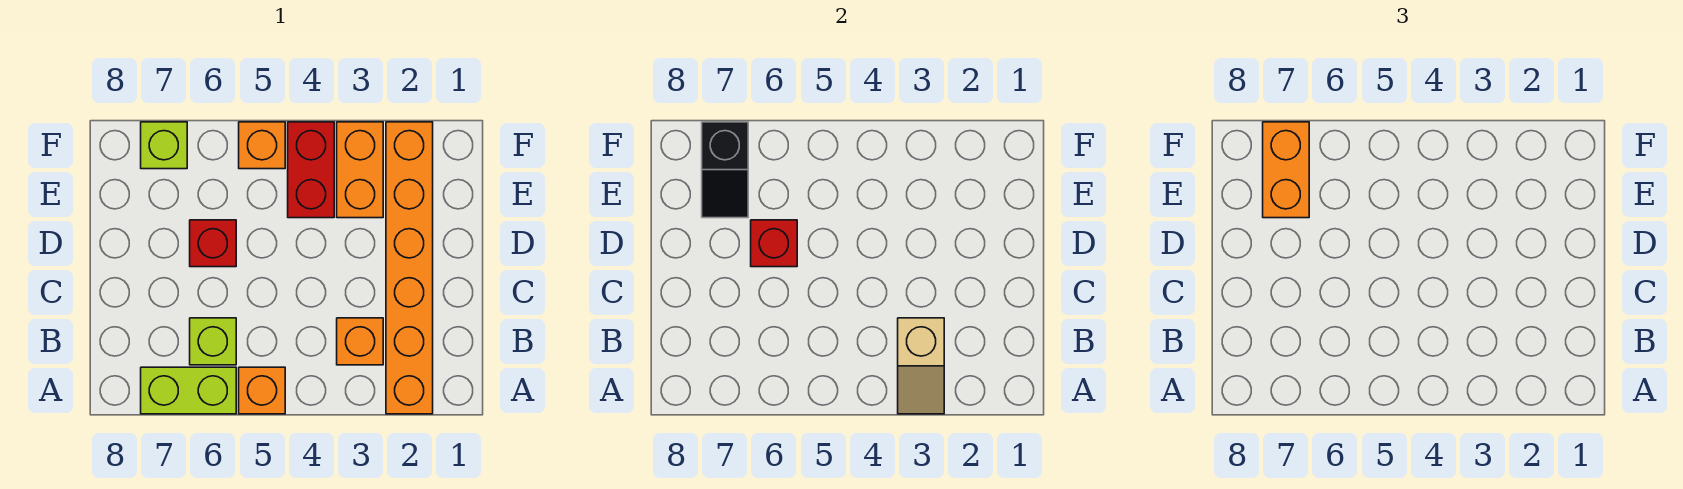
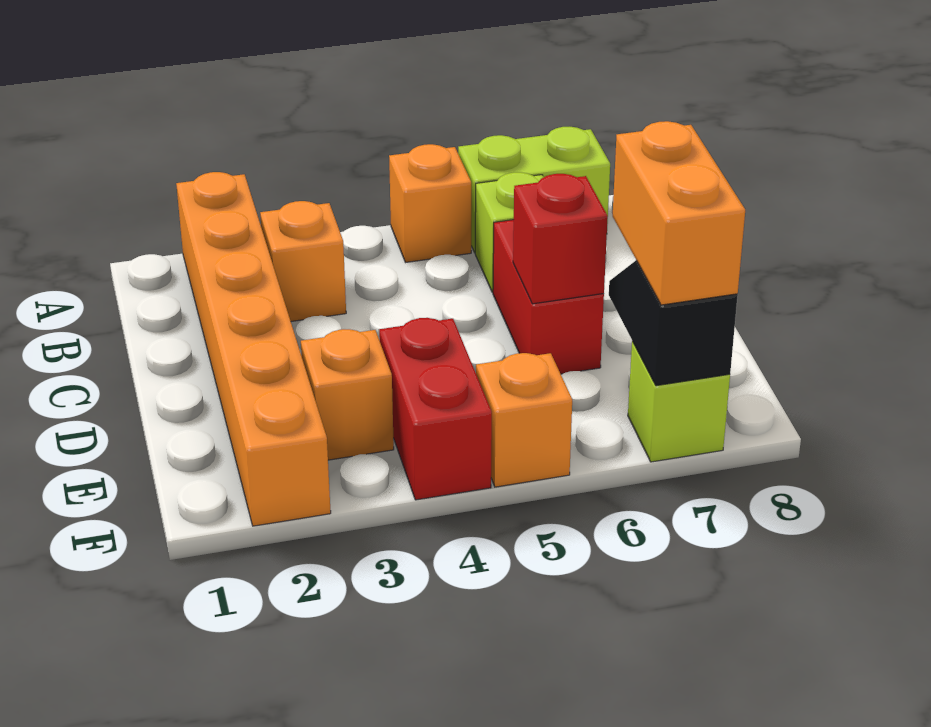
tan 1x2 slope [898,318,944,414] -> none
red 1x1 brick [190,220,236,267] -> red 1x2 brick [493,220,604,374]
orange 1x2 brick [337,122,383,218] -> orange 1x1 brick [301,329,394,460]

